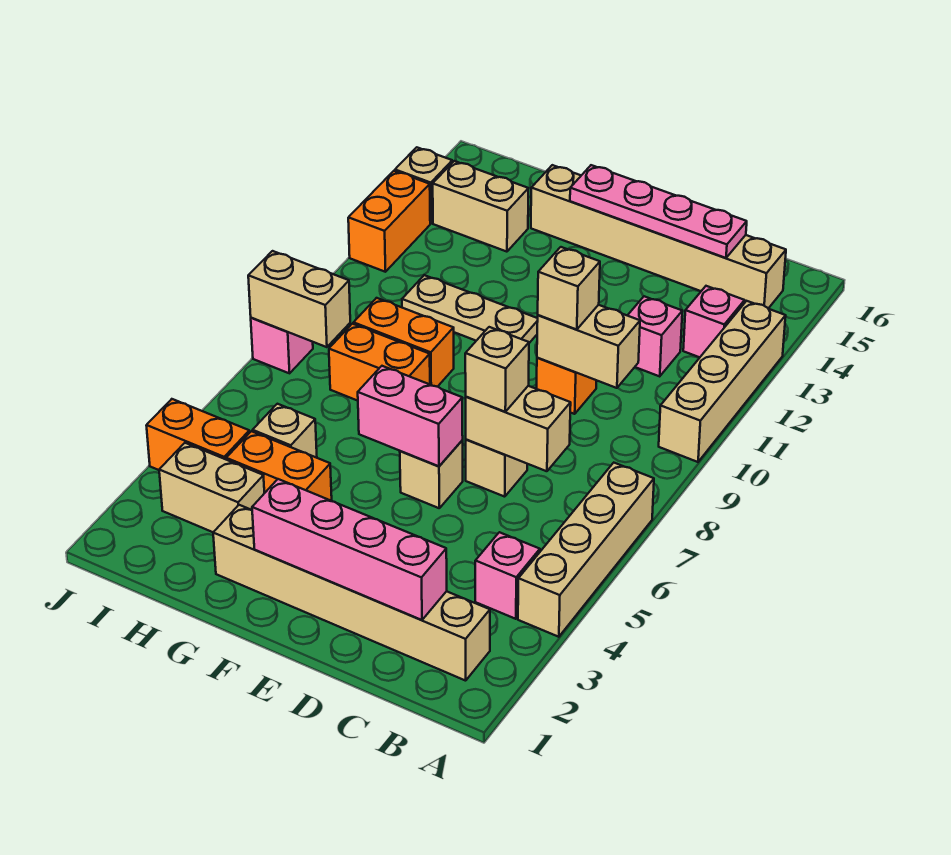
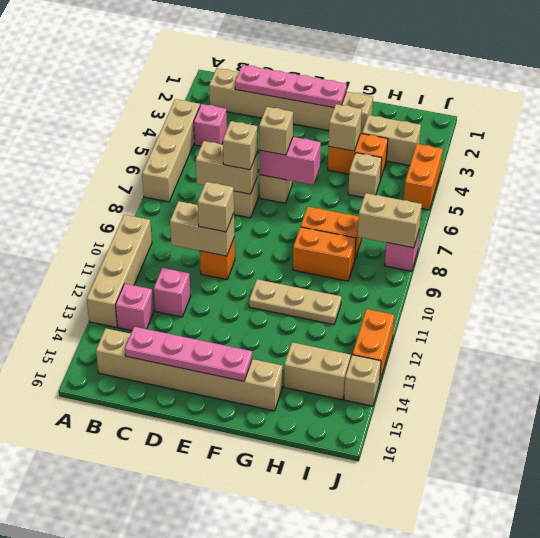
pink 1x4 brick [252,479,447,620] -> pink 1x4 plate [235,65,347,108]
none -> tan 1x1 brick [259,107,293,155]
none -> tan 1x1 brick [328,104,362,151]
orange 1x2 brick [146,399,249,470] -> orange 1x2 brick turned to [404,144,443,210]

